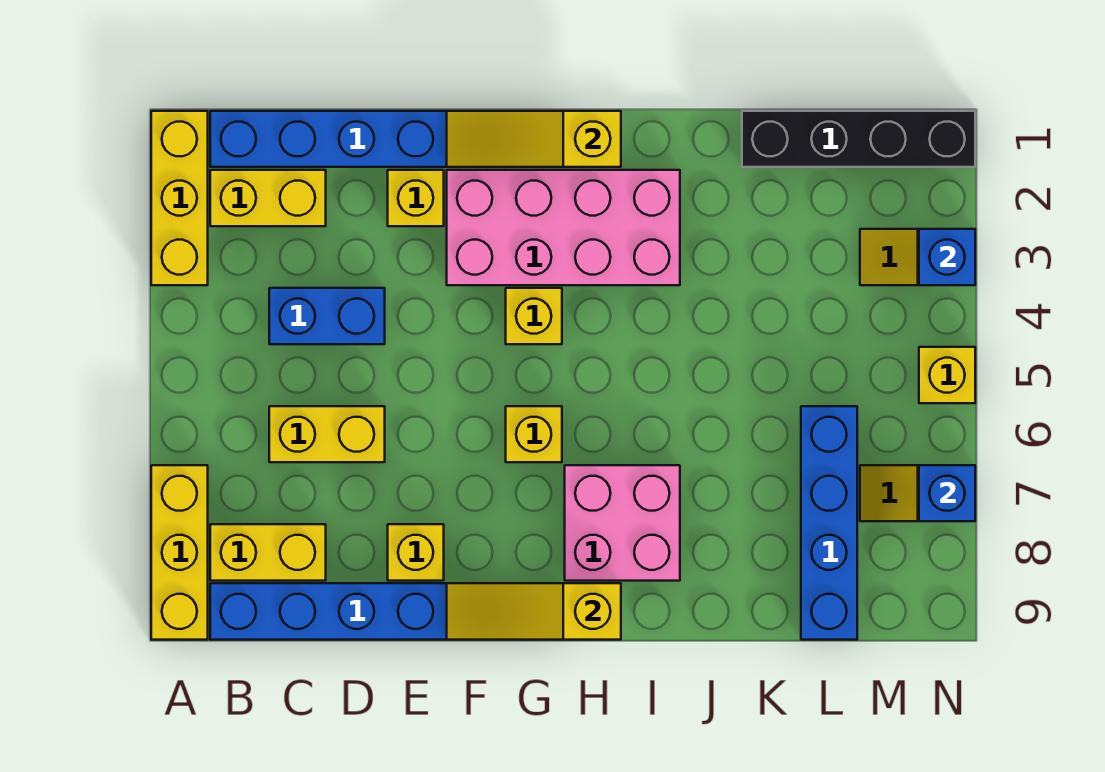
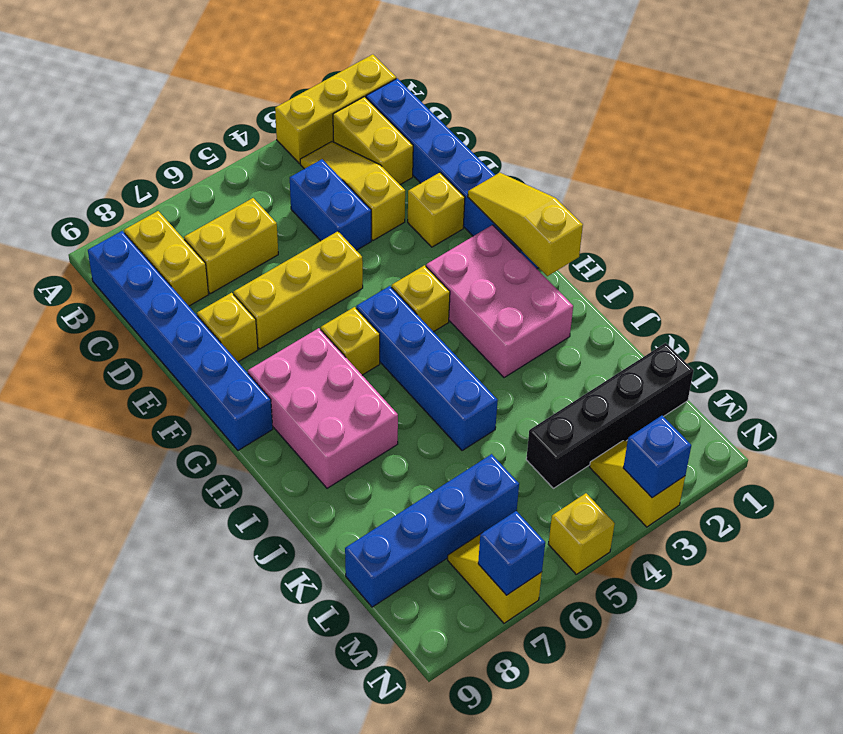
yellow 1x3 brick [151,465,208,640] -> yellow 1x3 brick moved to [234,231,363,349]
yellow 1x2 brick [269,406,385,462] -> yellow 1x2 brick turned to [184,198,278,294]
pink 2x4 brick [447,170,680,285] -> pink 2x3 brick [426,225,573,378]
yellow 1x3 slope [447,583,621,640] -> yellow 1x3 slope moved to [300,142,405,240]
none -> blue 1x4 brick [356,286,498,451]
pink 2x2 brick [565,465,680,581] -> pink 2x3 brick [248,328,398,488]
black 1x4 brick [742,111,975,167] -> black 1x4 brick turned to [526,343,694,488]

